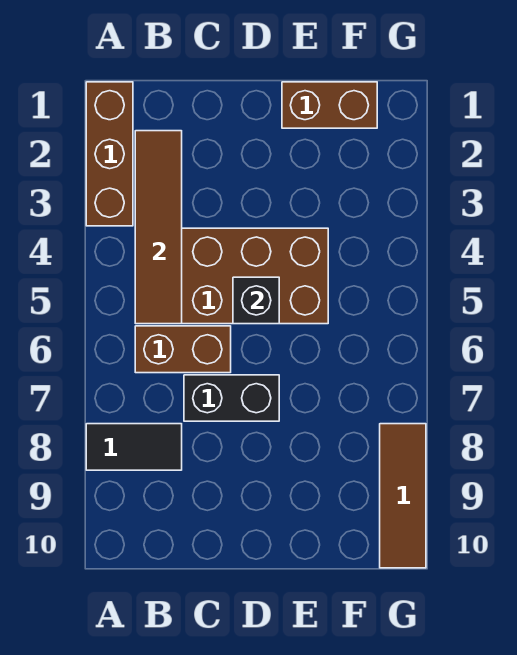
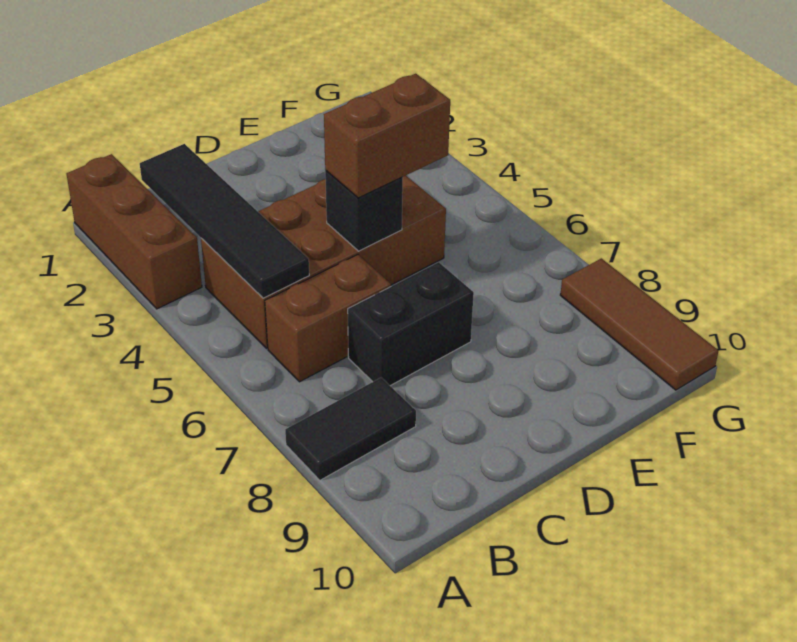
brown 1x4 tile [135,131,182,324] -> black 1x4 tile [140,144,309,298]
brown 1x2 brick [282,82,377,128] -> brown 1x2 brick moved to [324,74,450,198]

